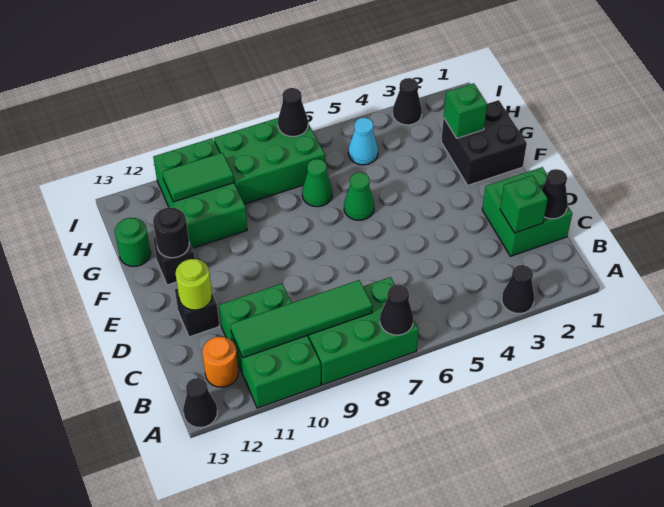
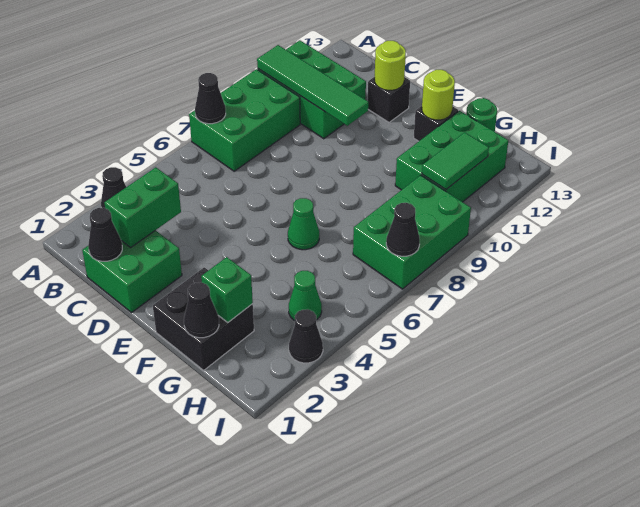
black 1x1 cone [183,378,217,428] -> black 1x1 cone moved to [184,282,219,338]
green 1x4 tile [230,280,373,358] -> green 1x4 tile turned to [257,45,368,126]
orange 1x1 round brick [202,337,238,387] -> none
green 1x1 brick [500,175,548,233] -> green 1x2 brick [104,167,181,247]
black 1x1 round brick [153,207,189,258] -> lime 1x1 round brick [422,70,455,120]
green 1x1 cone [302,159,332,207] -> green 1x1 cone moved to [289,271,322,321]
green 2x3 brick [153,138,247,248] -> green 2x3 brick turned to [395,111,508,202]
cyan 1x1 cone [348,118,378,165] -> none

